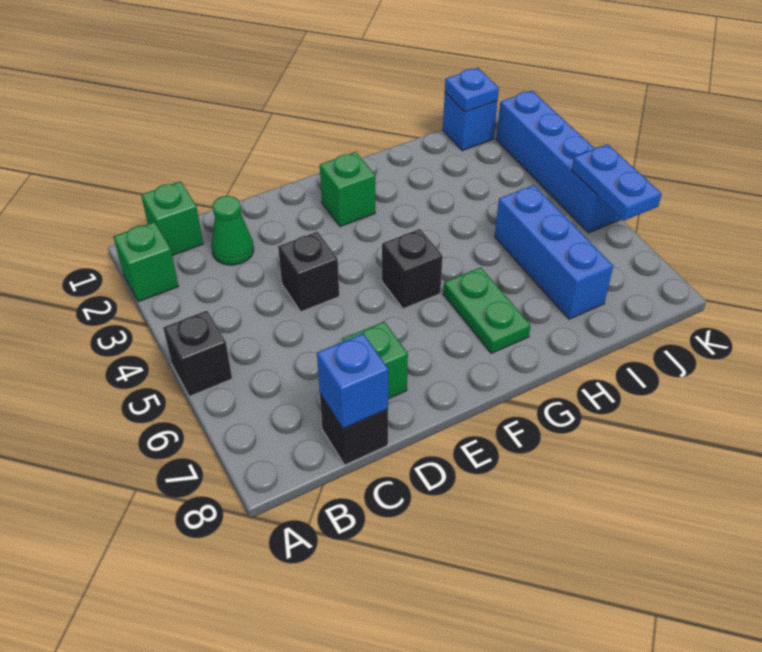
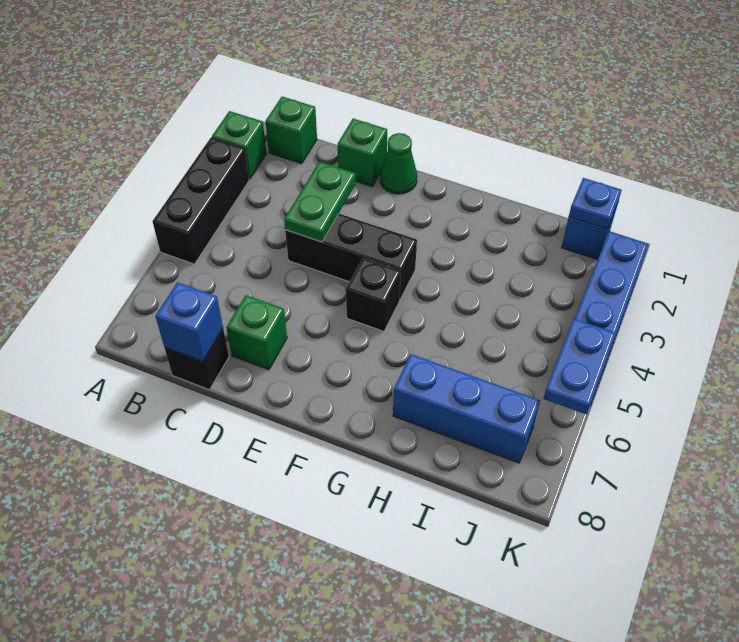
black 1x1 brick [163,311,232,397] -> black 1x3 brick [153,137,249,264]
green 1x1 cone [211,196,254,265] -> green 1x1 cone moved to [380,133,417,194]
black 1x1 brick [278,232,339,312] -> black 1x3 brick [285,214,417,299]
green 1x1 brick [320,152,375,226] -> green 1x1 brick moved to [338,119,387,187]
green 1x2 plate [443,267,531,353] -> green 1x2 plate moved to [284,162,356,242]
blue 1x3 brick [495,185,613,319] -> blue 1x3 brick turned to [393,354,540,463]

